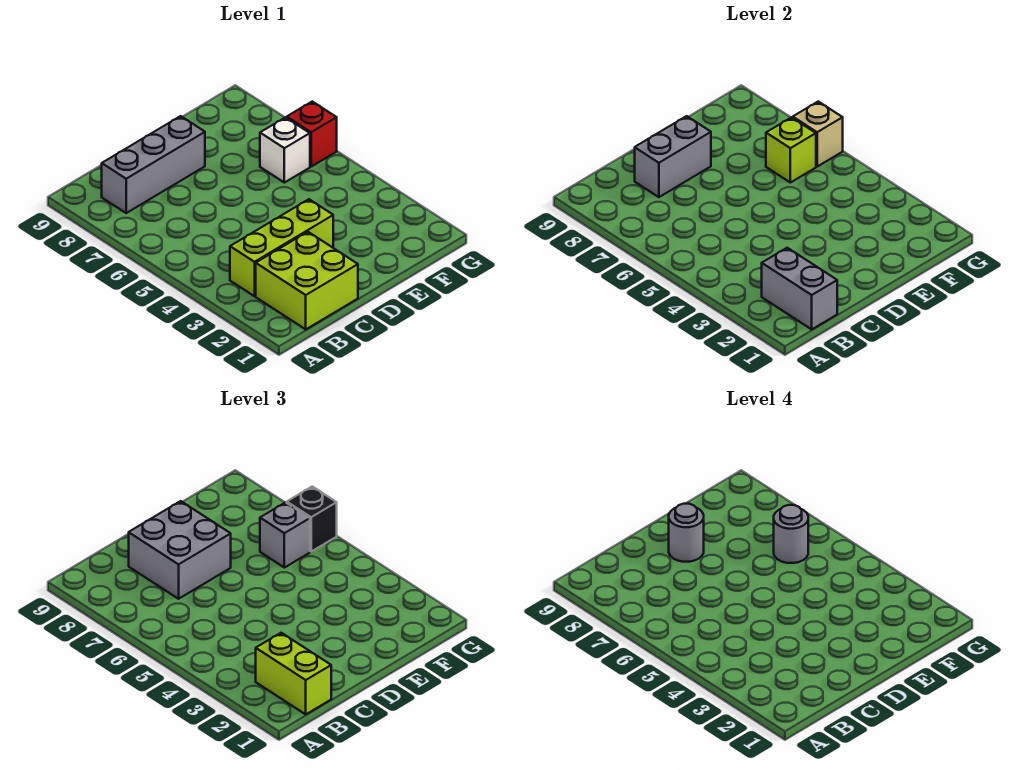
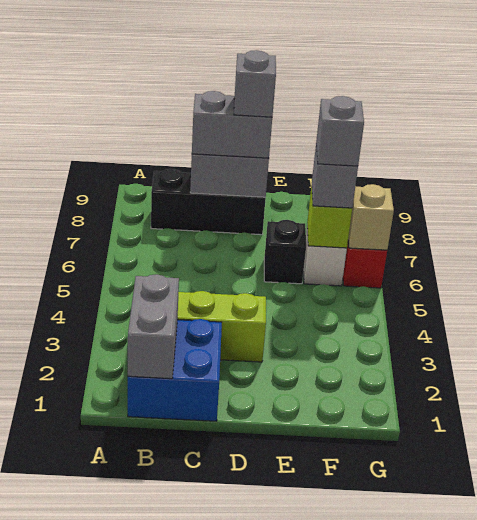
lime 2x2 brick [256,232,358,329] -> blue 2x2 brick [128,319,222,421]
lime 1x2 brick [256,633,331,714] -> none
grey 1x3 brick [102,116,205,213] -> black 1x3 brick [151,169,266,235]
grey 2x2 brick [129,501,231,599] -> grey 1x2 brick [192,91,272,158]
grey 1x1 round brick [669,504,704,562] -> grey 1x1 brick [234,50,276,117]
grey 1x1 round brick [774,505,808,563] -> grey 1x1 brick [316,96,364,166]
black 1x1 brick [287,487,337,551] -> black 1x1 brick moved to [264,220,306,284]

